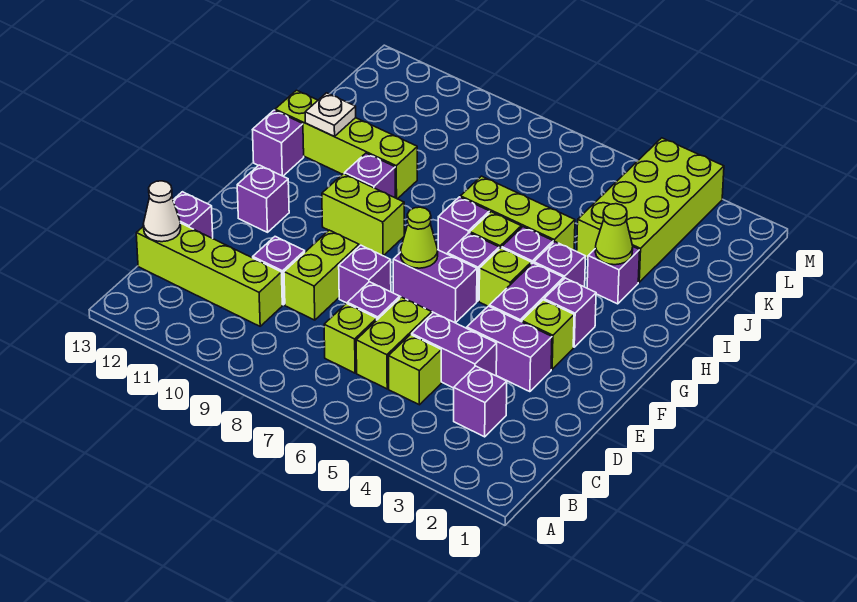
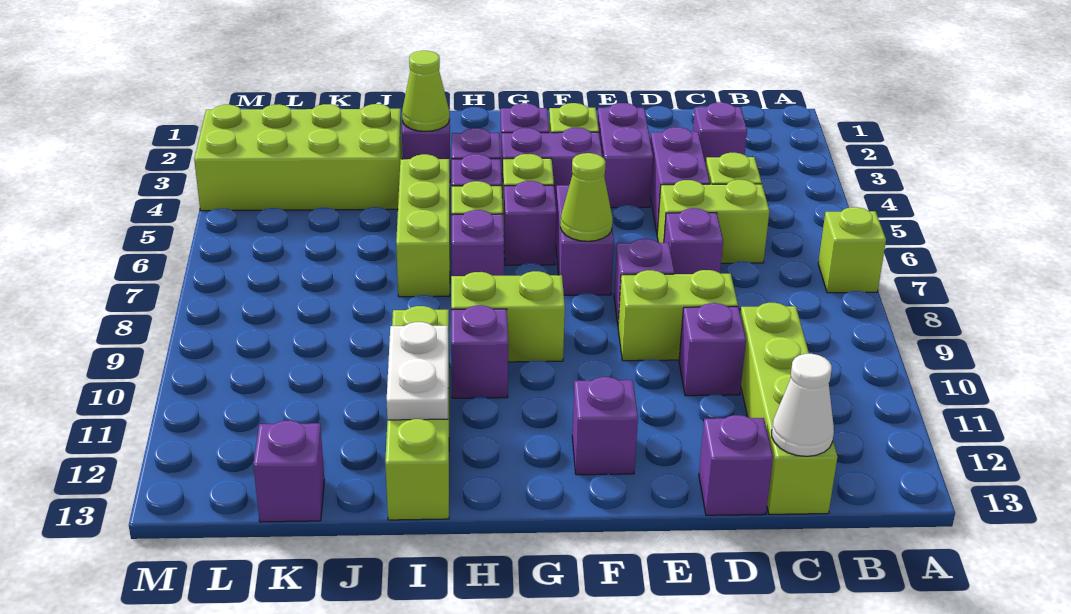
lime 1x1 brick [324,304,377,373] -> lime 1x1 brick moved to [818,207,886,293]
lime 1x2 brick [322,174,404,256] -> lime 1x2 brick turned to [451,271,565,362]
purple 1x1 brick [252,110,304,176] -> purple 1x1 brick moved to [253,421,325,522]
white 1x1 plate [305,93,356,136] -> white 1x2 plate [387,322,448,420]

